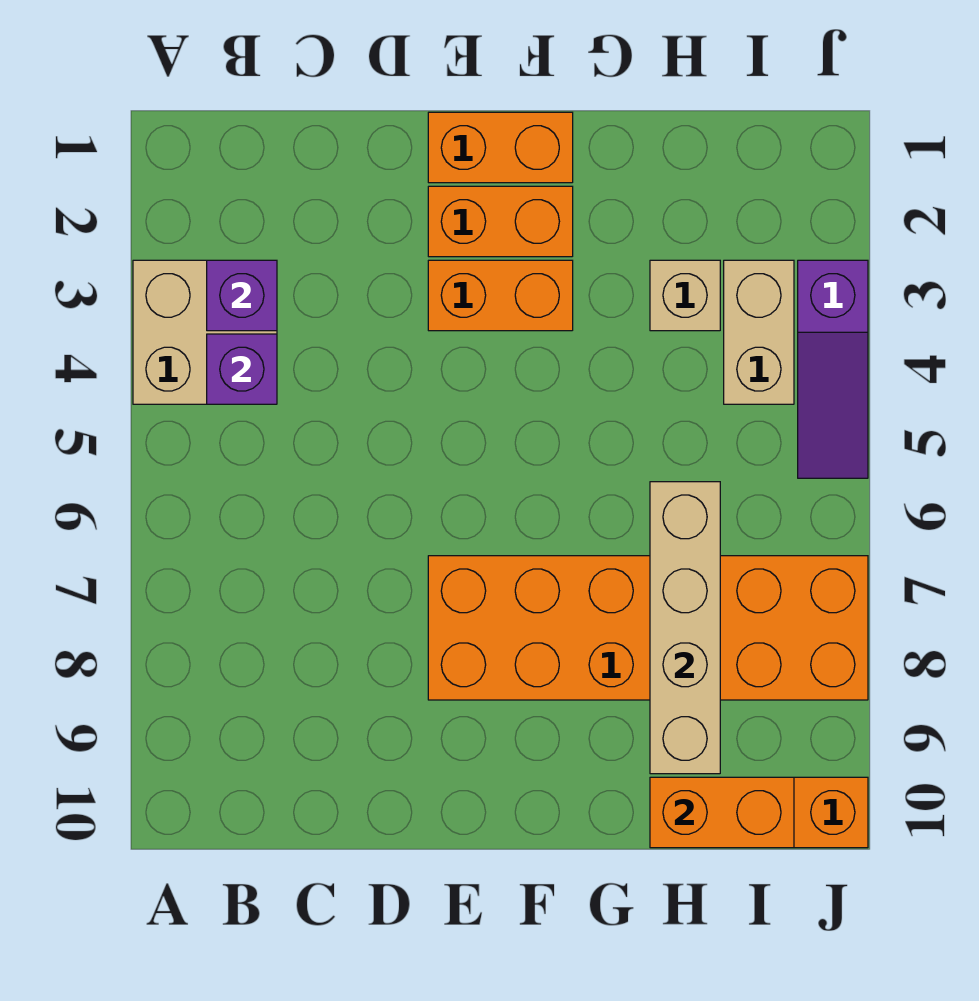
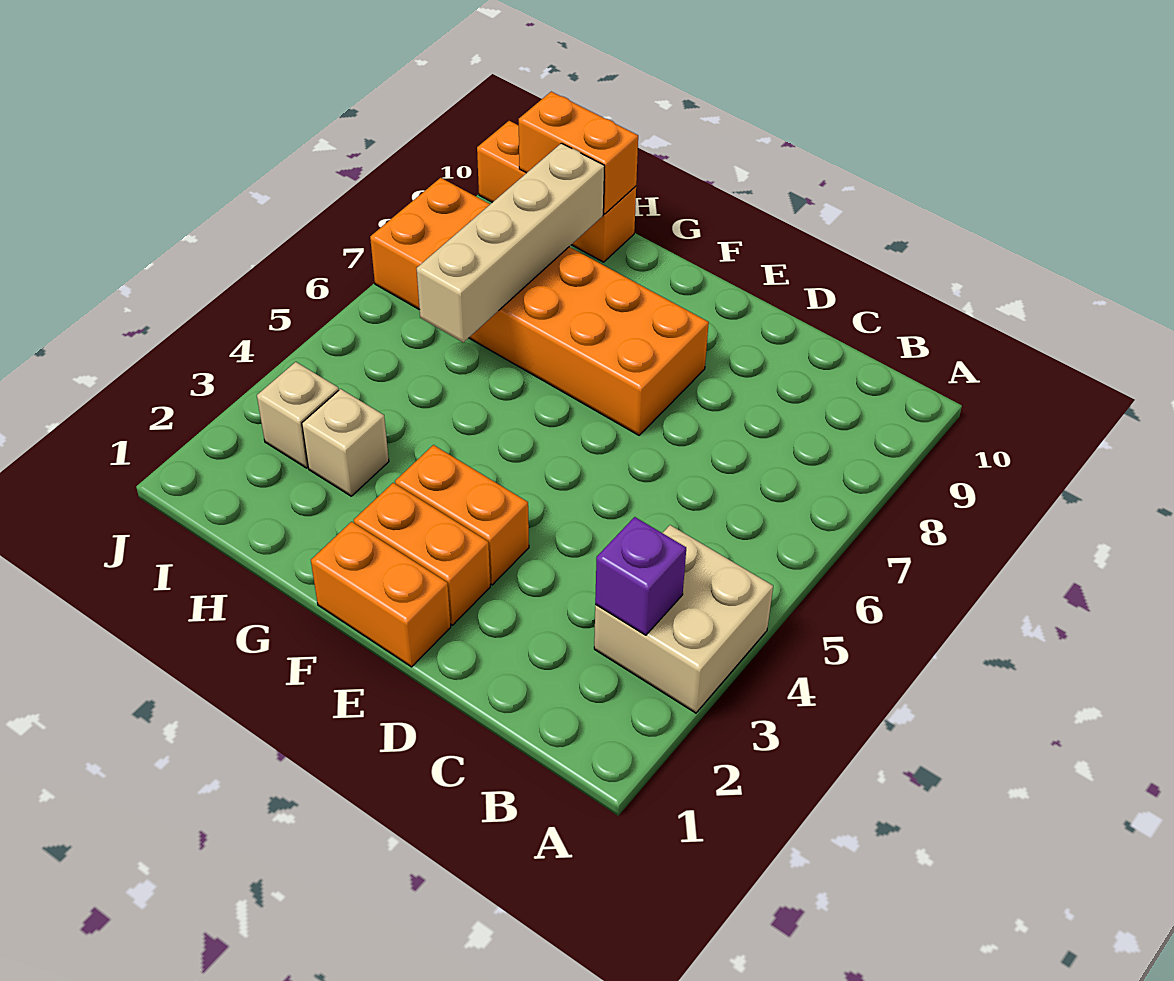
purple 1x1 brick [207,334,277,404] -> none
tan 1x2 brick [724,260,794,404] -> tan 1x1 brick [257,362,339,468]
purple 1x3 slope [798,260,868,478] -> none

